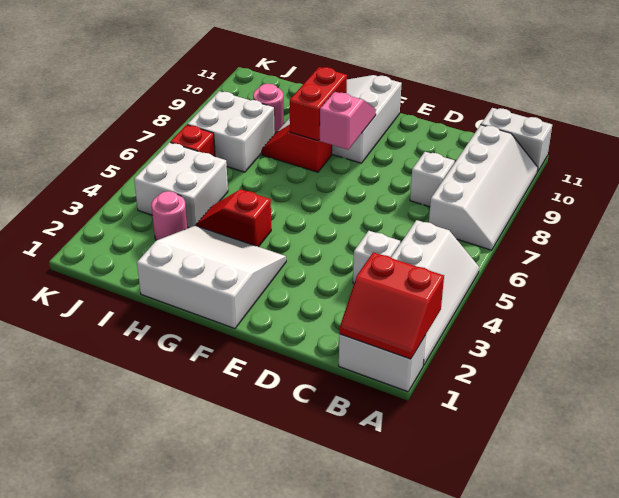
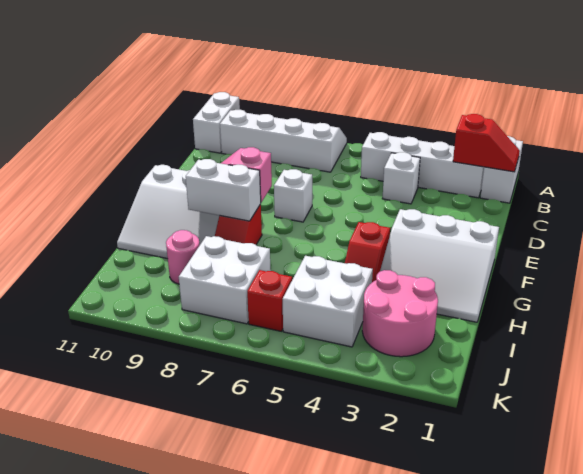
red 2x2 slope [339,252,444,359] -> red 1x2 slope [453,114,520,172]
white 1x1 brick [410,152,455,207] -> white 1x1 brick moved to [274,169,312,222]
white 3x3 slope [137,226,286,329] -> white 3x3 slope turned to [380,209,499,322]
red 1x2 brick [290,67,347,141] -> white 1x2 brick [186,159,261,221]
pink 1x1 round brick [152,191,187,241] -> pink 2x2 round brick [362,270,438,357]

